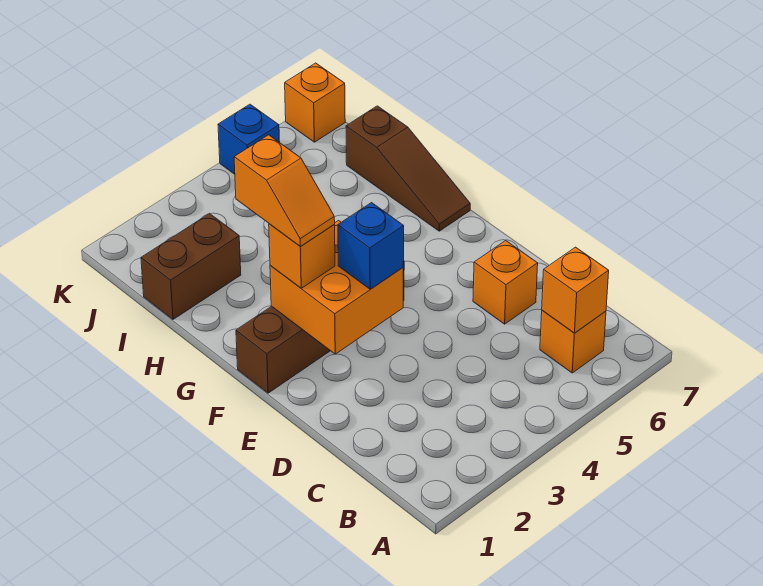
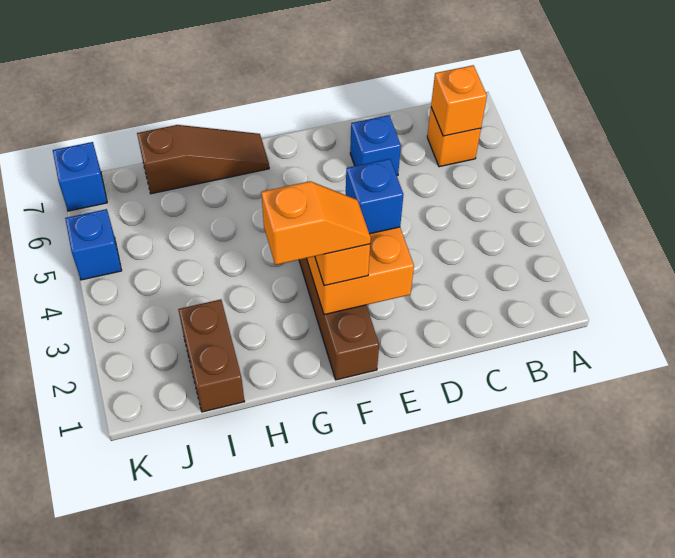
orange 1x1 brick [473,241,538,324] -> blue 1x1 brick [350,115,401,176]
orange 1x1 brick [285,63,345,142] -> blue 1x1 brick [53,142,107,211]

